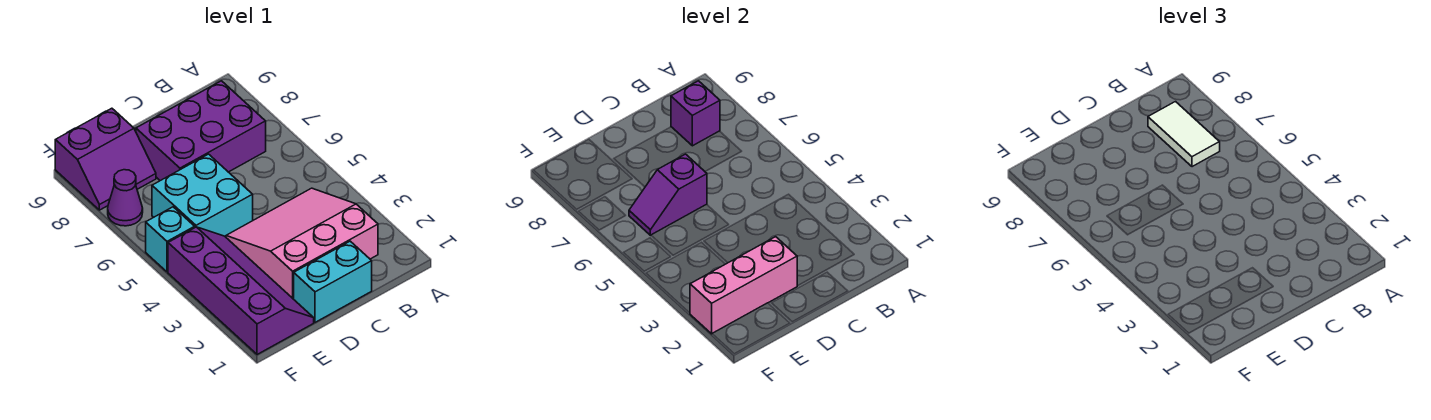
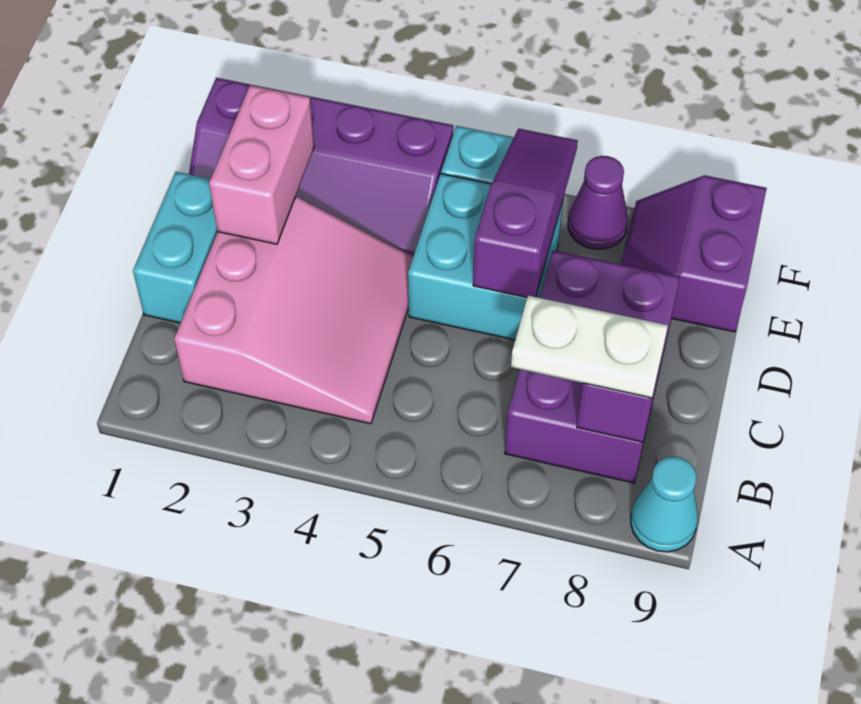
none -> cyan 1x1 cone [631,457,698,552]
white 1x2 tile [1148,102,1220,167] -> white 1x2 plate [511,295,668,398]
pink 1x3 brick [690,237,797,334] -> pink 1x2 brick [209,85,314,244]
purple 1x2 slope [629,154,707,235] -> purple 1x3 slope [473,129,578,297]

